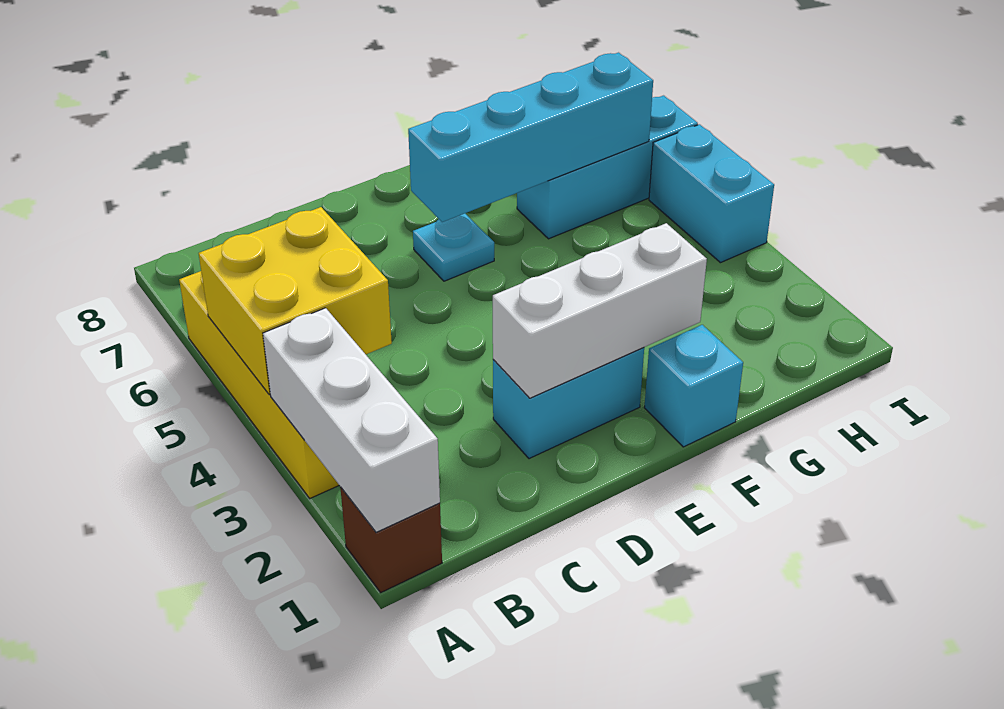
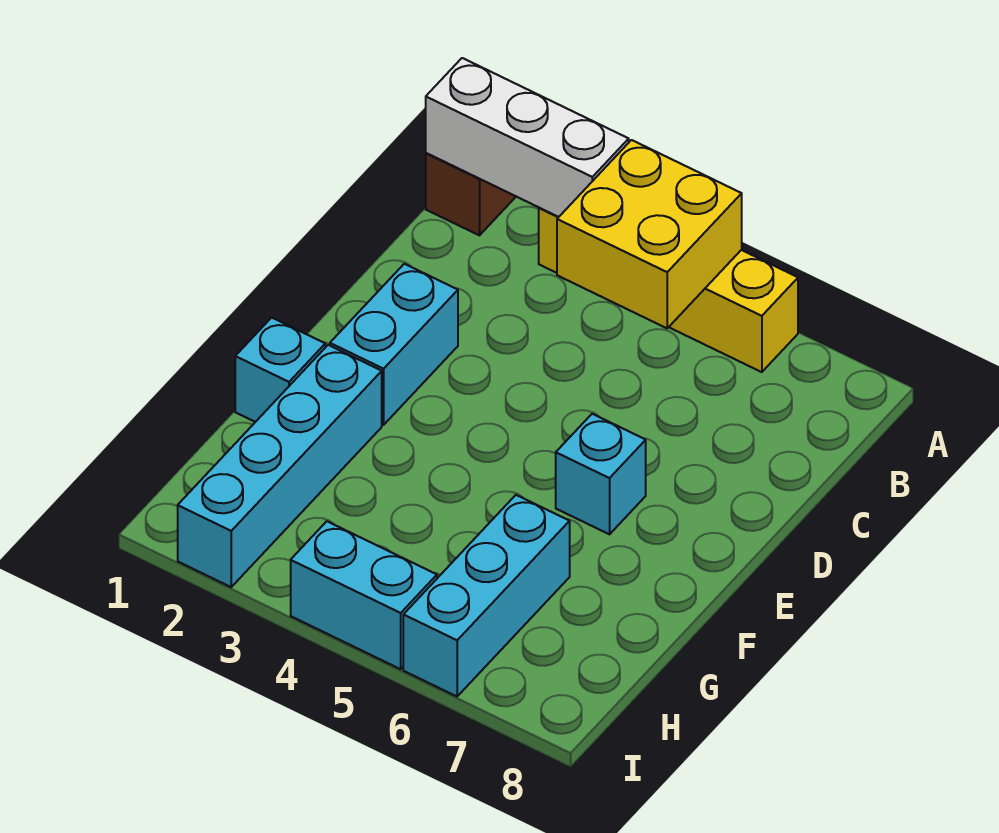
white 1x3 brick [493,223,707,398] -> none
cyan 1x1 plate [413,214,494,281] -> cyan 1x1 brick [556,414,646,534]
cyan 1x4 brick [408,53,653,222] -> cyan 1x4 brick moved to [178,345,382,587]

